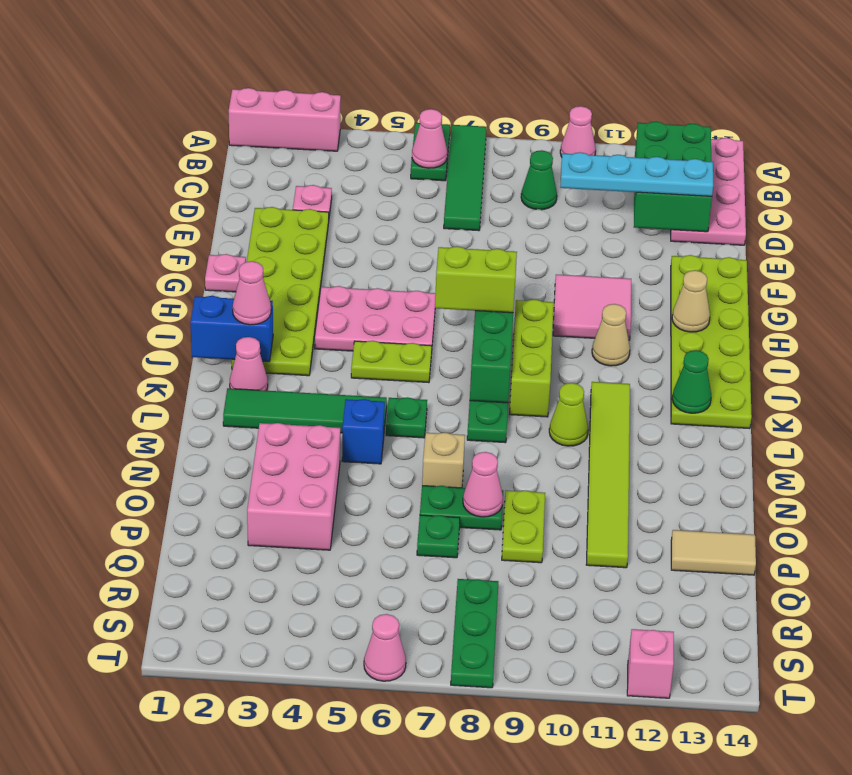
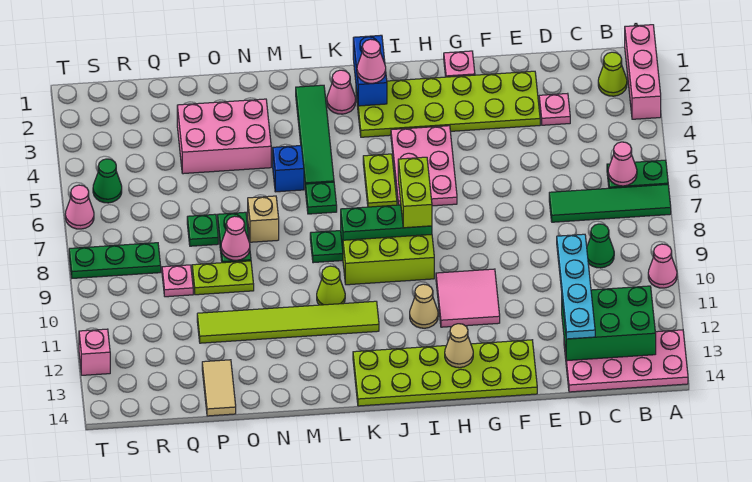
none -> lime 1x1 cone [598,52,627,96]
green 1x1 cone [672,350,711,413] -> green 1x1 cone moved to [93,159,122,203]
none -> pink 1x1 plate [162,265,193,297]

